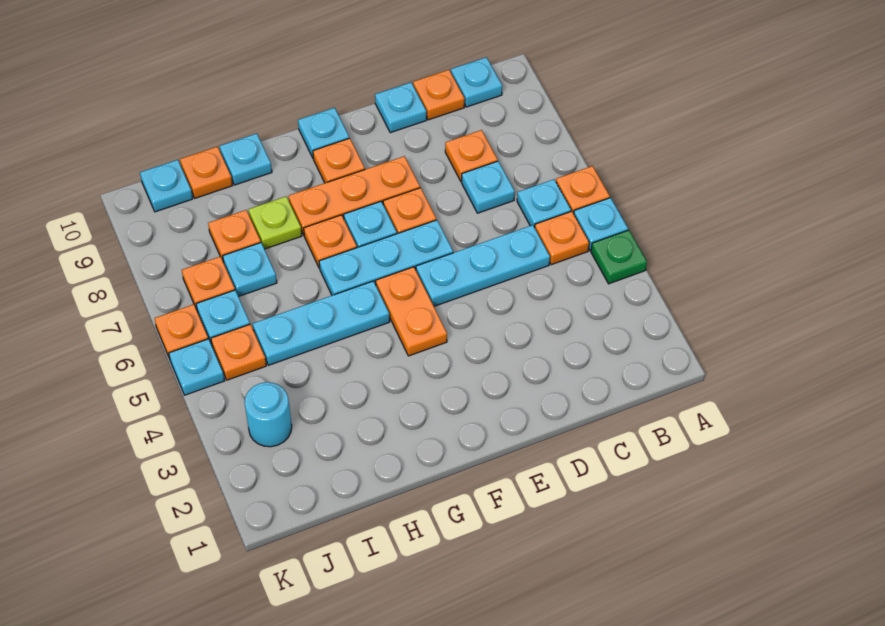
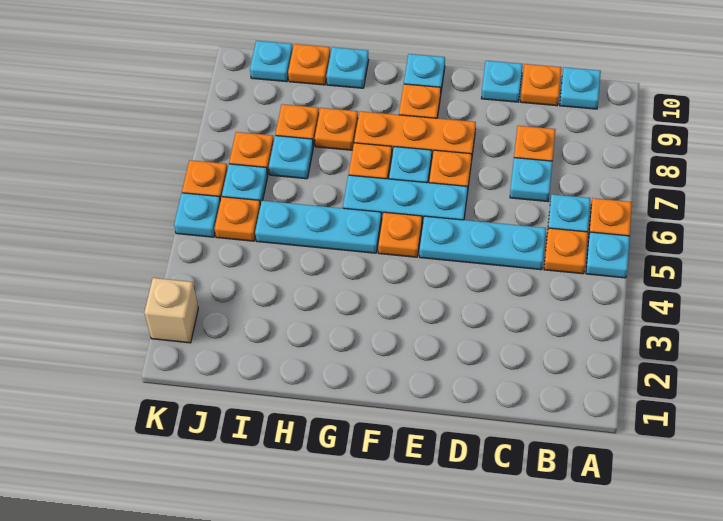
green 1x1 plate [591,230,647,284] -> none
orange 1x2 plate [376,267,447,356] -> orange 1x1 plate [378,212,422,257]
lime 1x1 plate [248,197,302,249] -> orange 1x1 plate [315,108,358,150]
cyan 1x1 round brick [245,382,292,447] -> none
none -> tan 1x1 brick [144,278,198,343]

